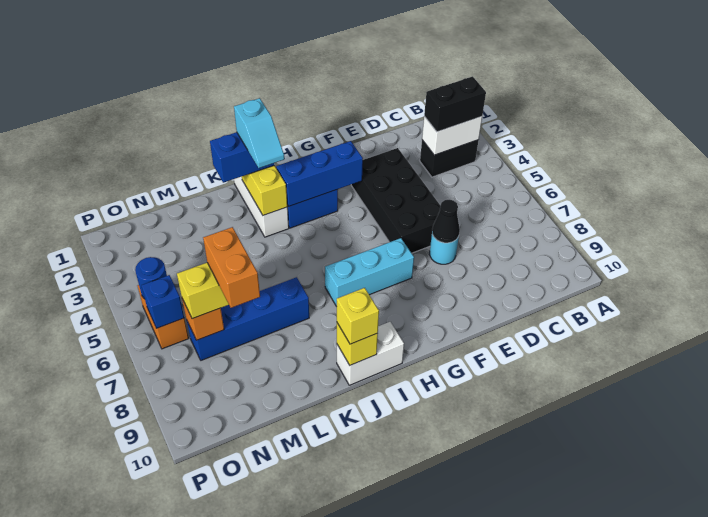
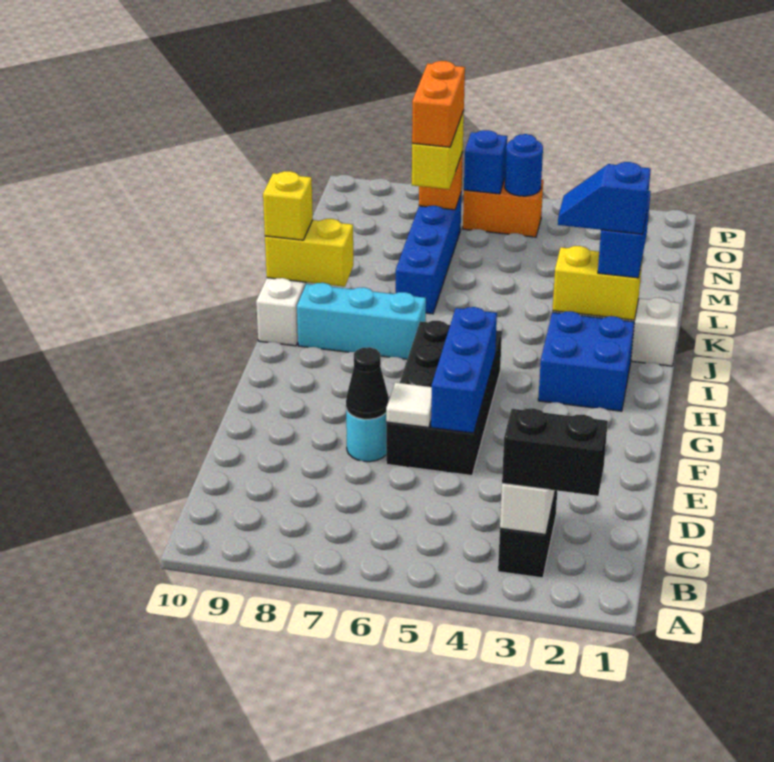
black 1x2 brick [424,76,486,132] -> black 1x2 brick turned to [502,408,608,496]
black 2x4 brick [351,148,440,253] -> black 2x4 brick turned to [386,321,502,476]
none -> white 1x1 tile [386,383,432,427]
blue 1x3 brick [276,141,363,206] -> blue 1x3 brick moved to [431,307,497,433]
cyan 1x3 brick [325,238,414,306] -> cyan 1x3 brick turned to [297,283,426,359]
cyan 1x2 slope [234,98,284,168] -> blue 1x2 slope [558,162,651,234]
yellow 1x1 brick [337,323,378,365] -> yellow 1x2 brick [265,219,353,287]
orange 1x2 brick [203,227,260,308] -> orange 1x2 brick turned to [412,61,465,147]

